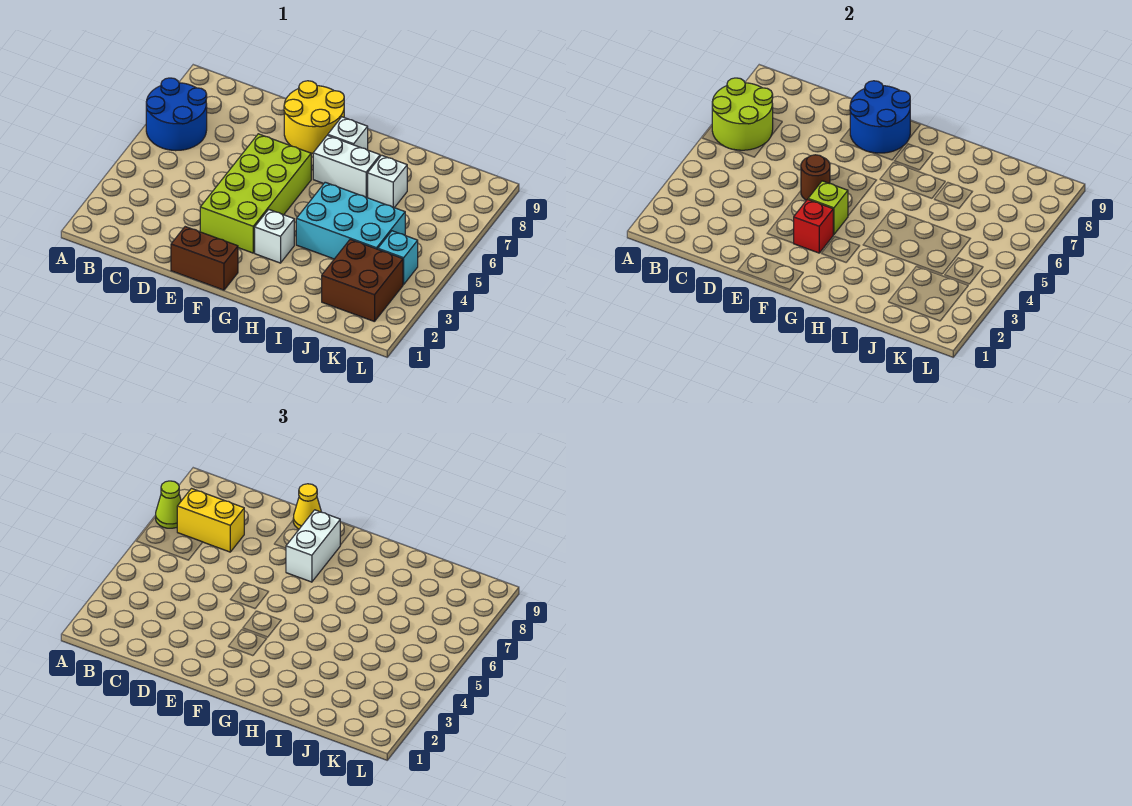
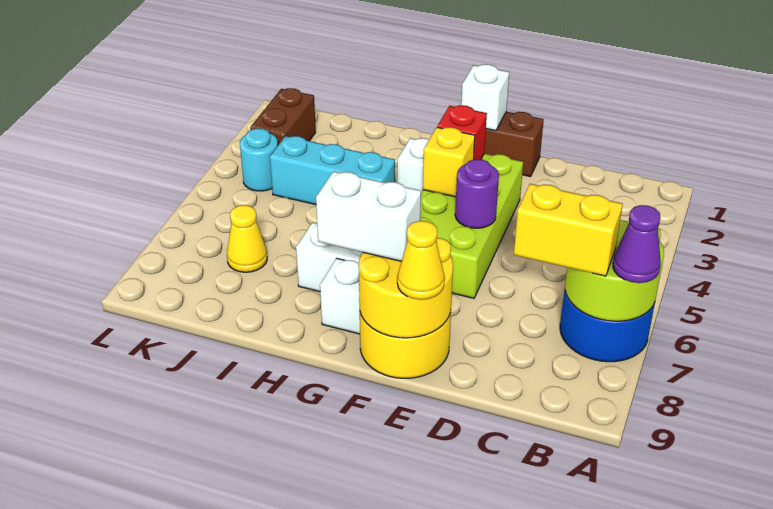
lime 1x1 cone [156,481,181,528] -> purple 1x1 cone [613,205,661,283]
brown 1x1 round brick [801,155,830,200] -> purple 1x1 round brick [455,159,499,228]
blue 2x2 round brick [850,81,910,153] -> yellow 2x2 round brick [359,238,453,338]
lime 1x1 brick [808,181,848,235] -> yellow 1x1 brick [423,127,475,197]
white 1x2 brick [286,510,340,582] -> white 1x2 brick turned to [316,171,421,262]
cyan 2x3 brick [296,182,405,259] -> cyan 1x3 brick [270,136,395,205]
white 1x1 brick [367,155,407,208] -> white 1x1 brick moved to [461,64,509,131]
brown 2x2 brick [322,239,403,322] -> brown 1x2 brick [250,88,316,145]
none -> yellow 1x1 cone [227,205,267,272]
cyan 1x1 brick [378,231,418,284] -> cyan 1x1 round brick [240,128,278,191]

